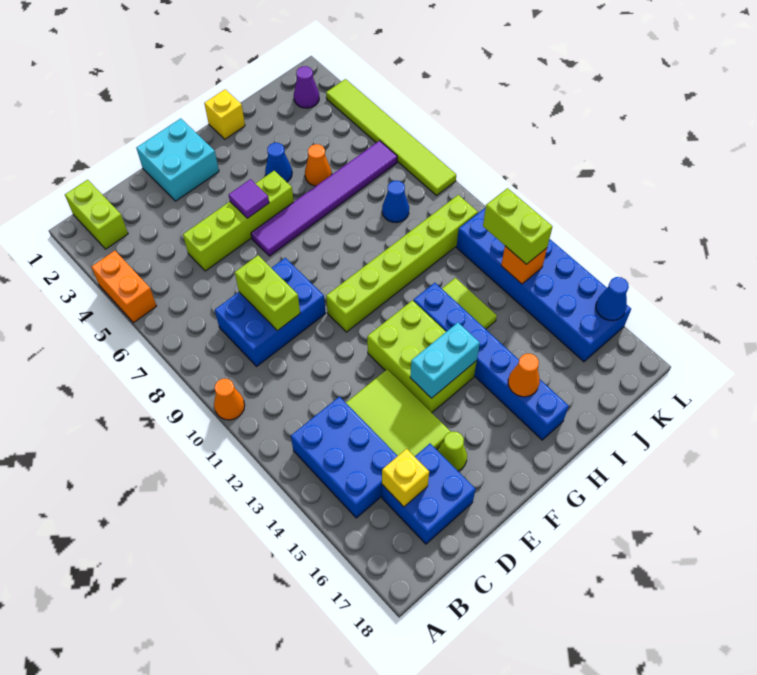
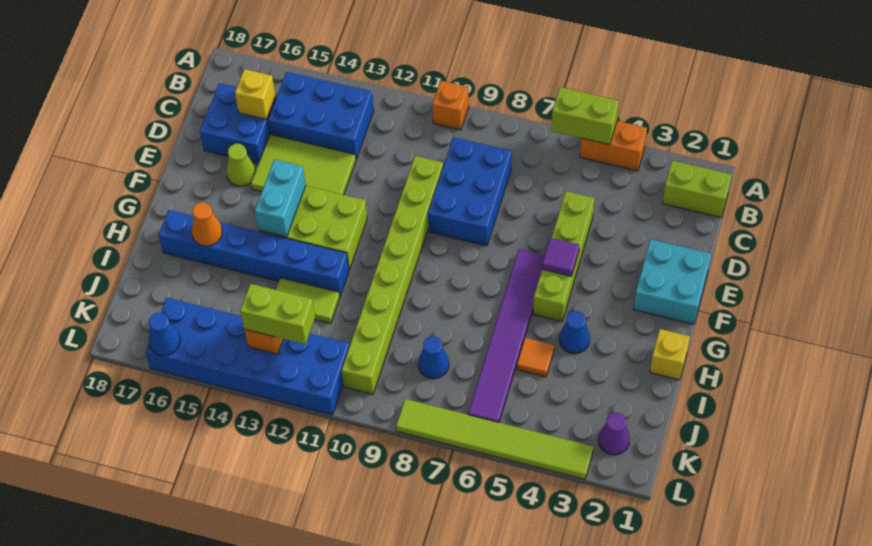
orange 1x1 cone [214,379,245,420] -> orange 1x1 brick [432,81,469,130]
lime 1x2 brick [235,255,300,331] -> lime 1x2 brick moved to [551,87,619,145]
lime 1x6 brick [326,195,478,332] -> lime 1x8 brick [342,156,443,394]
orange 1x1 cone [305,144,332,186] -> orange 1x1 tile [517,338,554,377]

